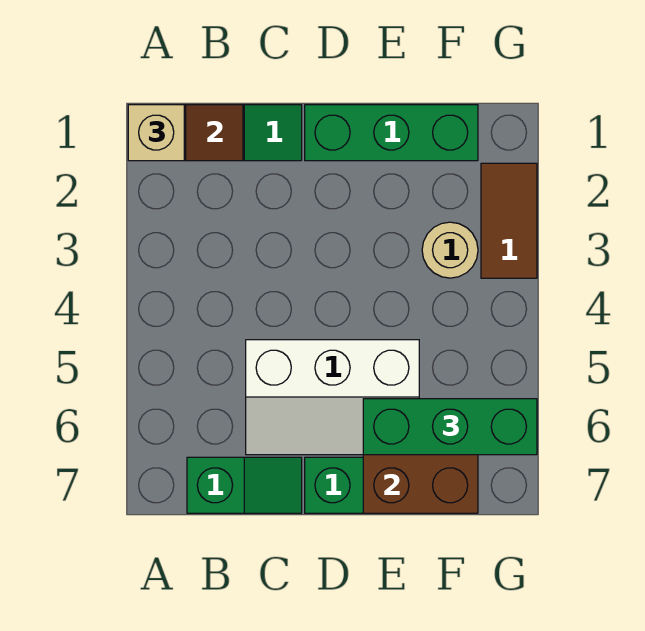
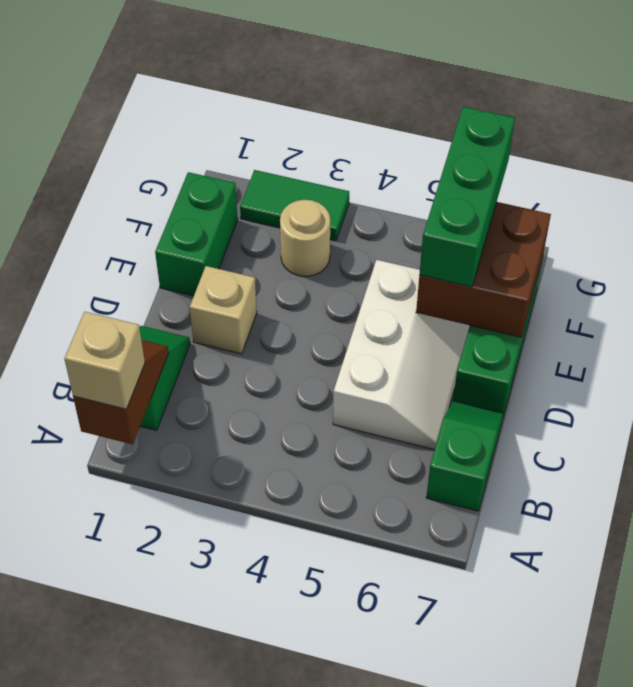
green 1x3 brick [305,105,478,161] -> green 1x2 brick [155,172,238,296]
none -> tan 1x1 brick [190,266,257,354]
brown 1x2 tile [481,163,537,278] -> green 1x2 tile [240,170,349,241]

